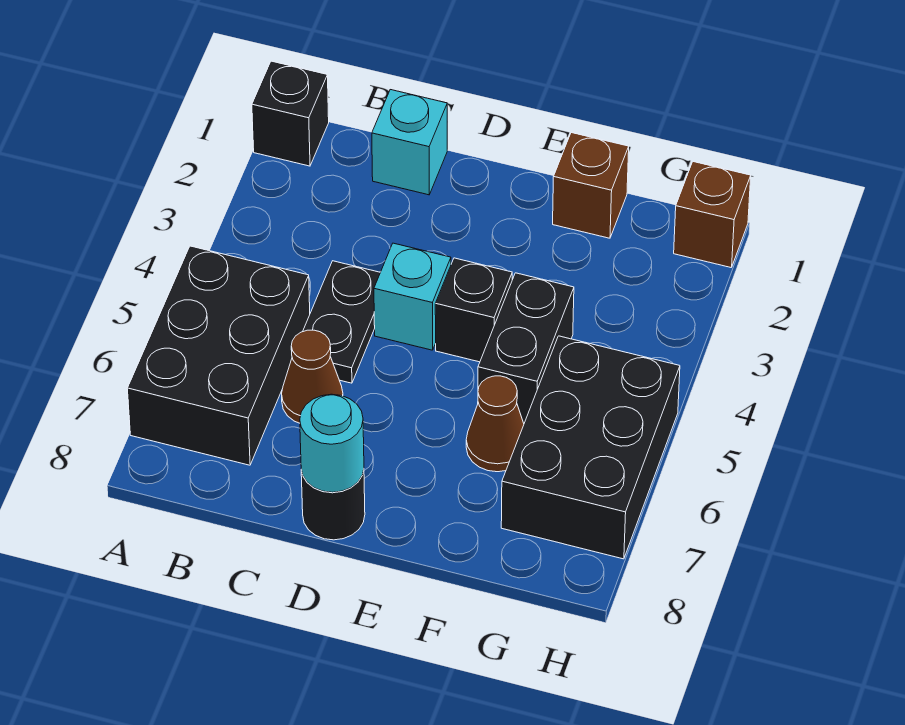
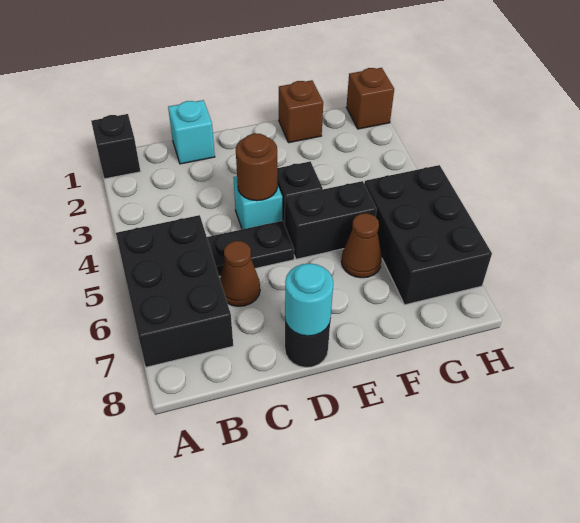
black 1x2 plate [303,261,380,383] -> black 1x2 plate turned to [207,221,294,276]
none -> brown 1x1 round brick [236,134,278,201]
black 1x2 brick [478,273,574,423] -> black 1x2 brick turned to [285,181,377,259]

